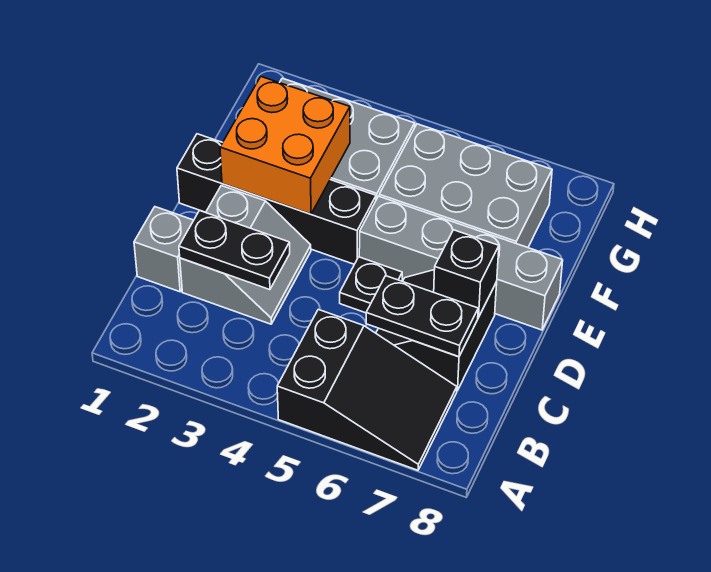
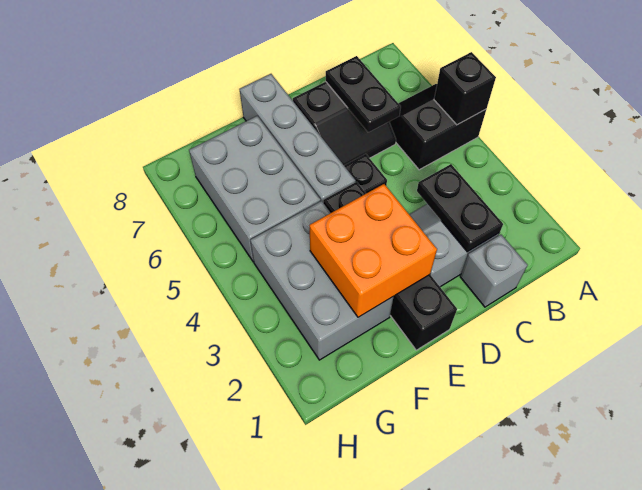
black 2x3 slope [277,309,457,470] -> black 2x2 slope [389,84,486,170]
black 1x1 brick [434,230,499,317] -> black 1x1 brick moved to [434,52,496,125]

